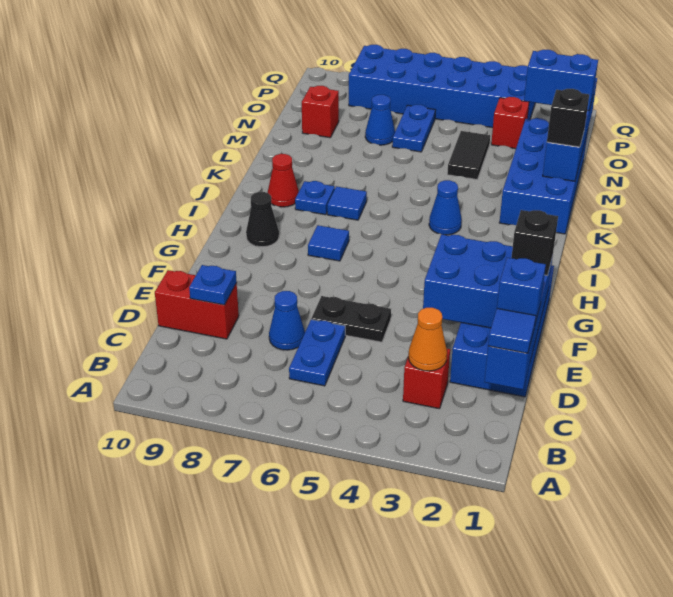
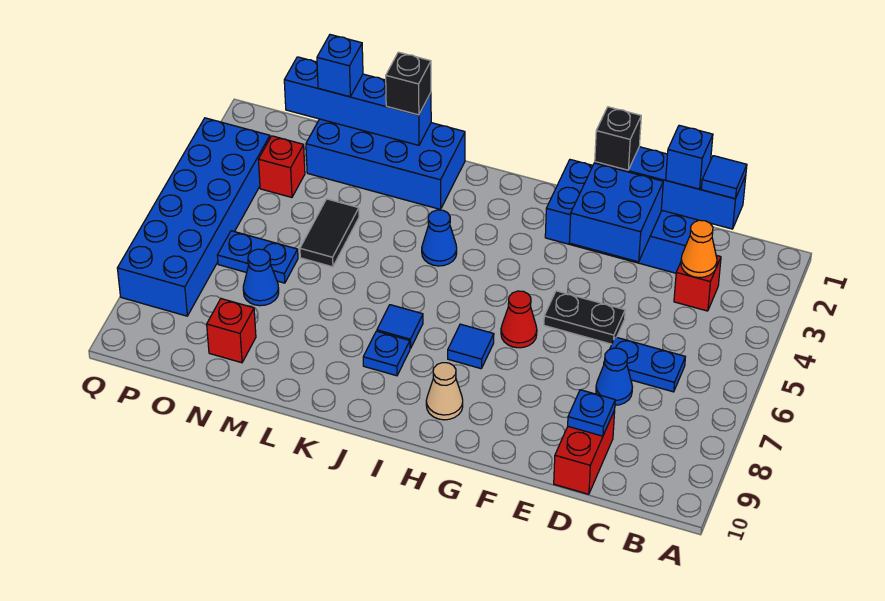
black 1x2 plate [311,296,391,342] -> black 1x2 plate turned to [544,291,625,344]
black 1x1 cone [246,192,279,247] -> tan 1x1 cone [426,363,463,420]
red 1x1 cone [267,154,299,207] -> red 1x1 cone moved to [501,291,537,348]
black 1x2 tile [447,131,490,179] -> black 1x2 tile turned to [300,199,359,267]
blue 1x2 brick [524,50,598,111] -> blue 1x1 brick [317,35,363,97]

